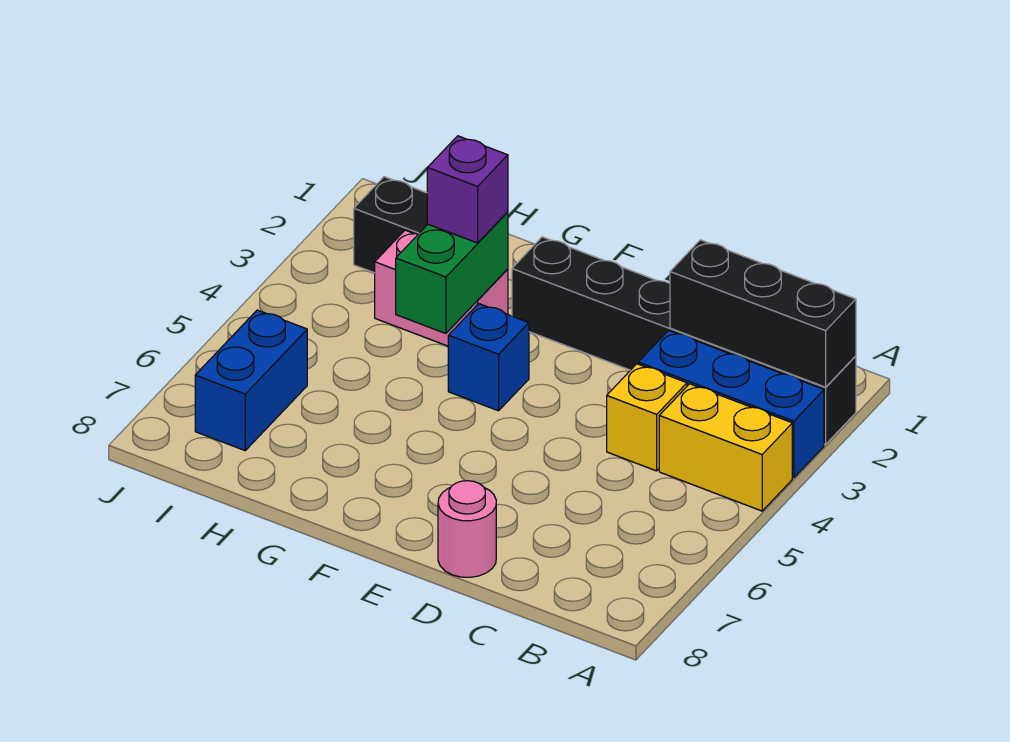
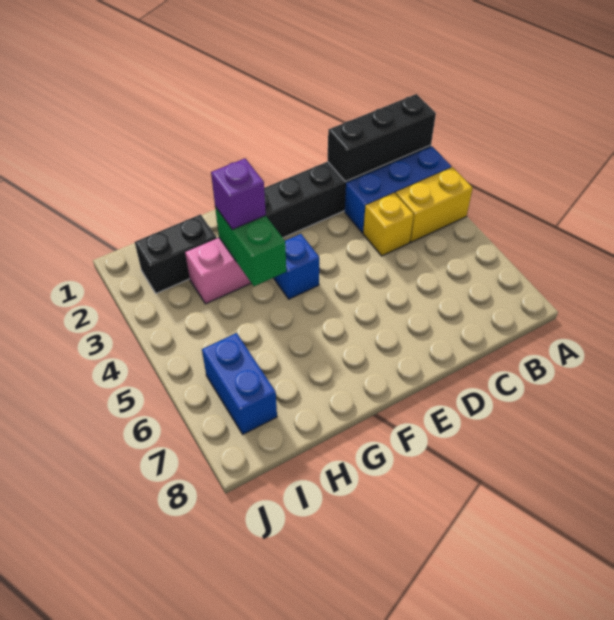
pink 1x1 round brick [438,481,496,577] -> none

